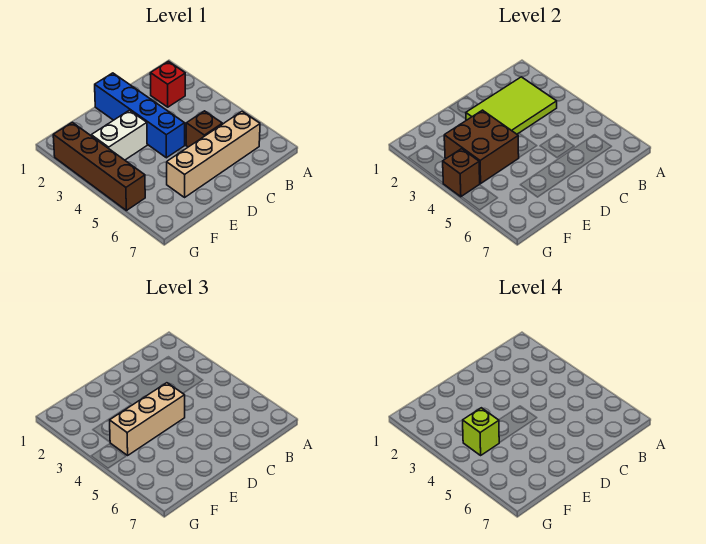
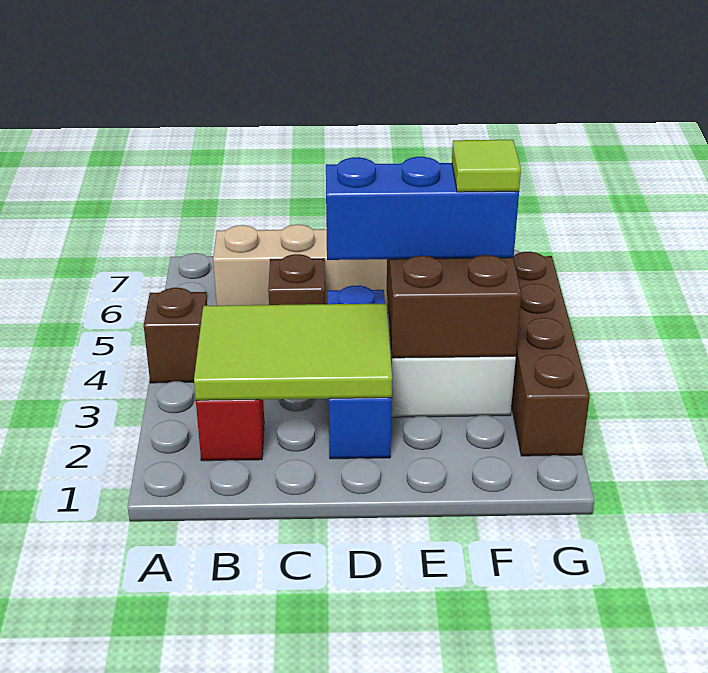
blue 1x4 brick [95,73,185,158] -> blue 1x3 brick [328,285,392,459]
tan 1x3 brick [110,383,185,455] -> blue 1x3 brick [326,157,519,260]
lime 1x1 brick [463,408,499,455] -> lime 1x1 tile [452,140,521,192]
brown 1x1 brick [443,149,480,197] -> brown 1x1 brick moved to [144,288,207,383]

